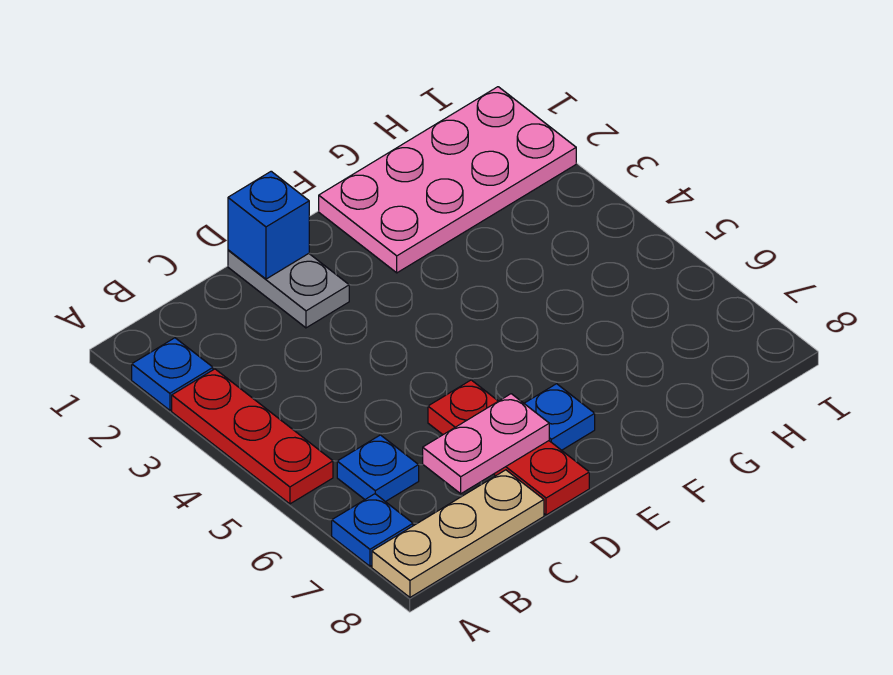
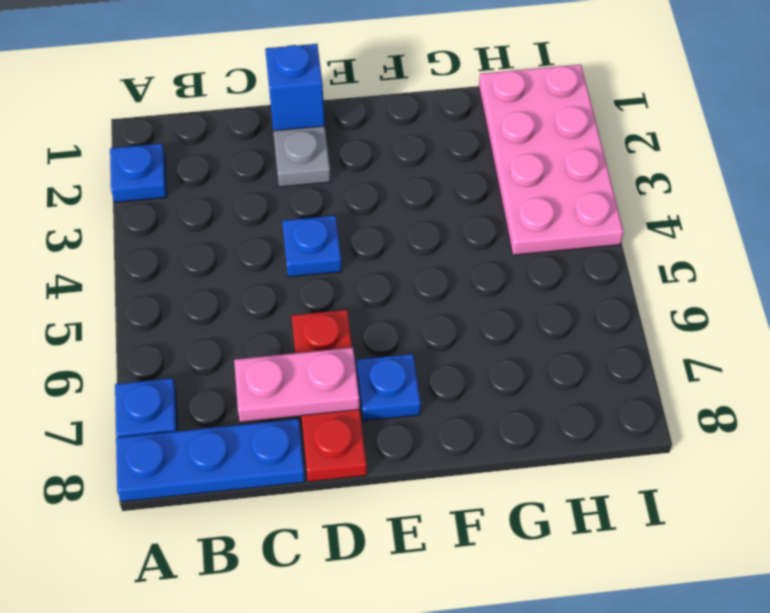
red 1x3 plate [172,369,333,504] -> none
tan 1x3 plate [372,470,544,597] -> blue 1x3 plate [116,419,305,502]
blue 1x1 plate [337,435,419,502] -> blue 1x1 plate moved to [282,216,342,277]
pink 2x4 plate [319,87,576,273] -> pink 2x4 plate turned to [479,65,624,255]

